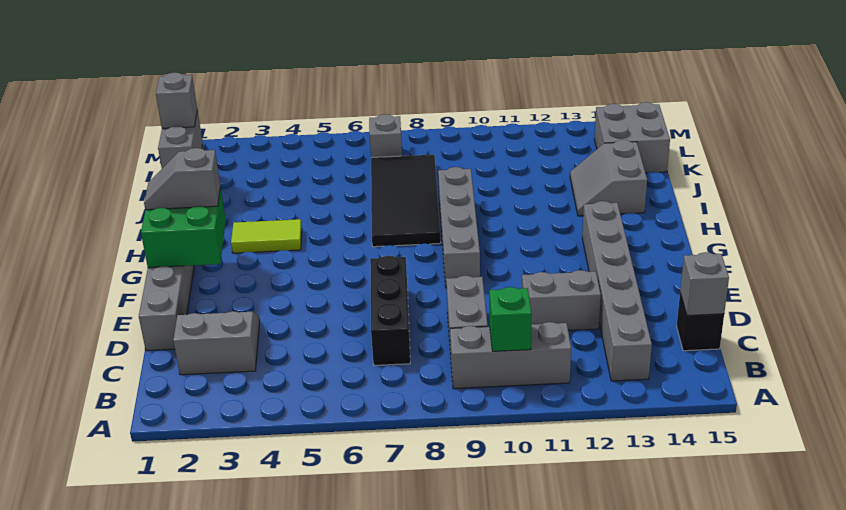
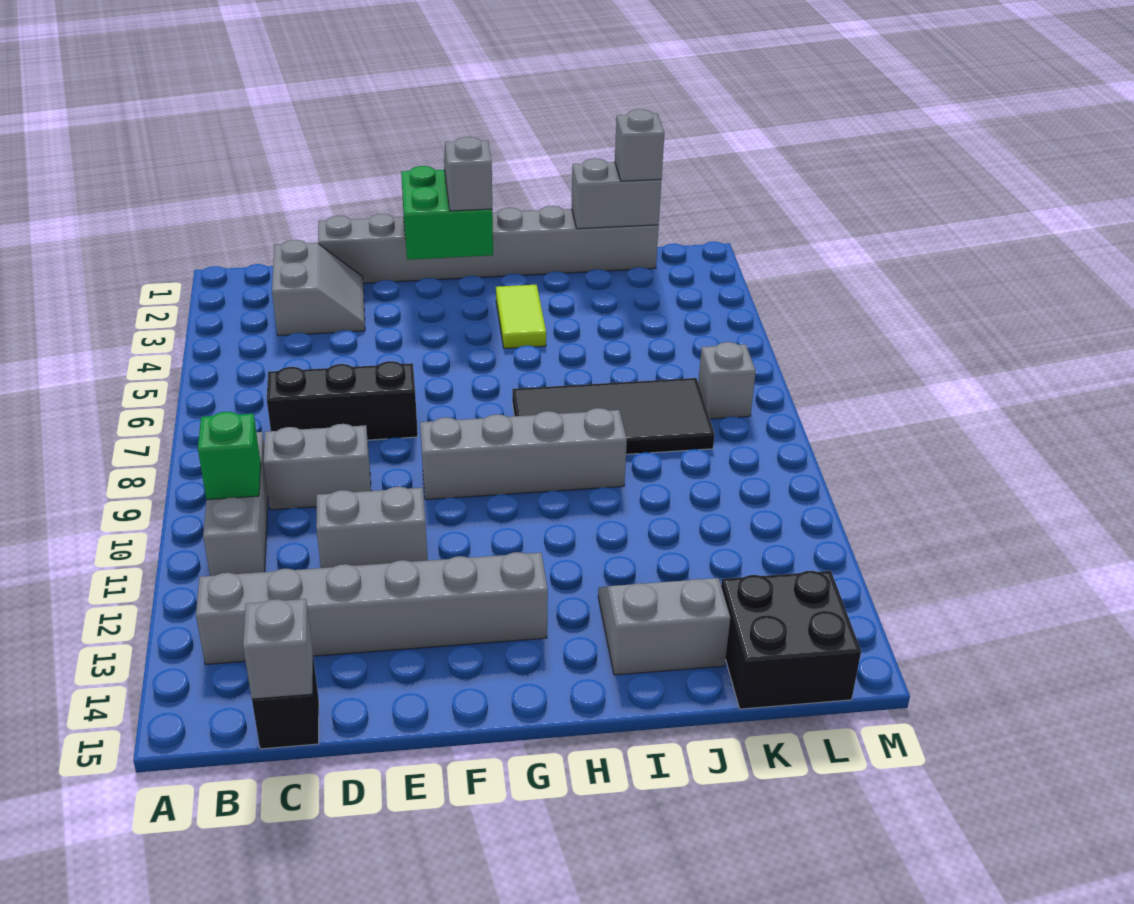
grey 1x2 brick [522,270,601,330] -> grey 1x2 brick turned to [316,487,427,568]
grey 2x2 brick [594,102,670,173] -> black 2x2 brick [721,571,861,709]

